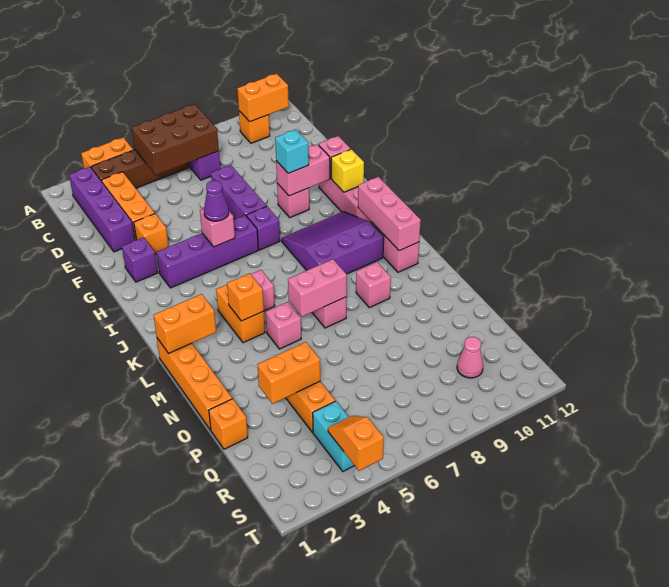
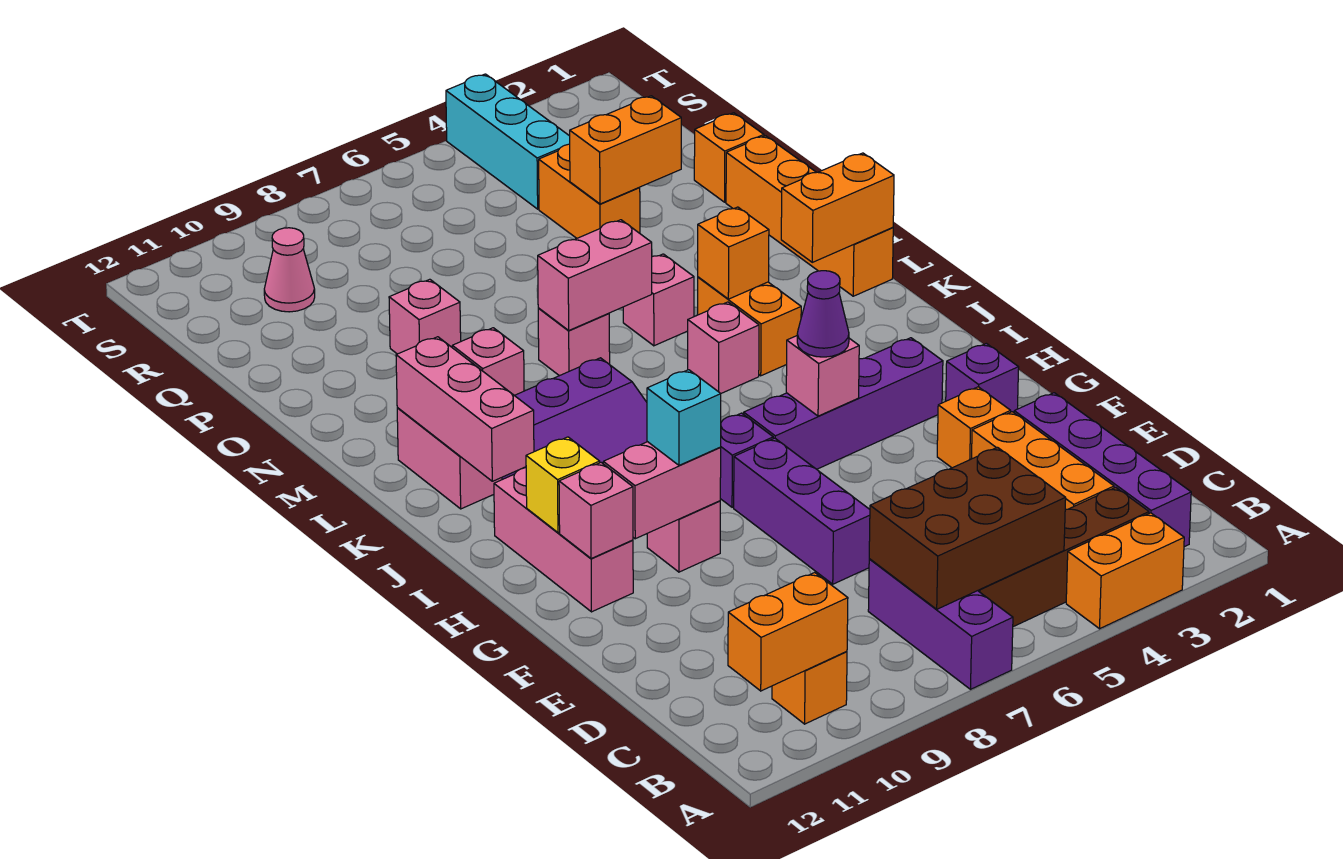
none -> pink 1x1 brick [389,279,461,354]
cyan 1x2 brick [313,401,355,471] -> cyan 1x3 brick [446,74,570,209]
orange 1x2 slope [328,416,384,471] -> none

